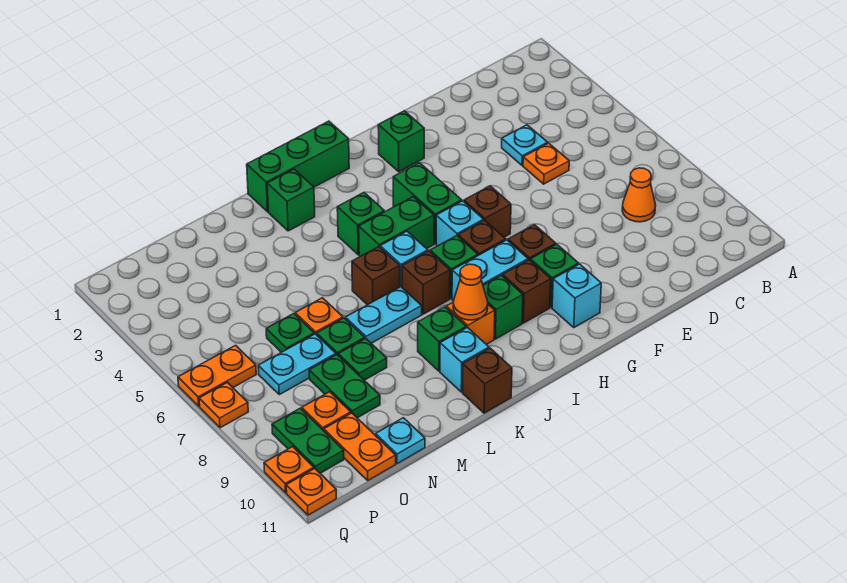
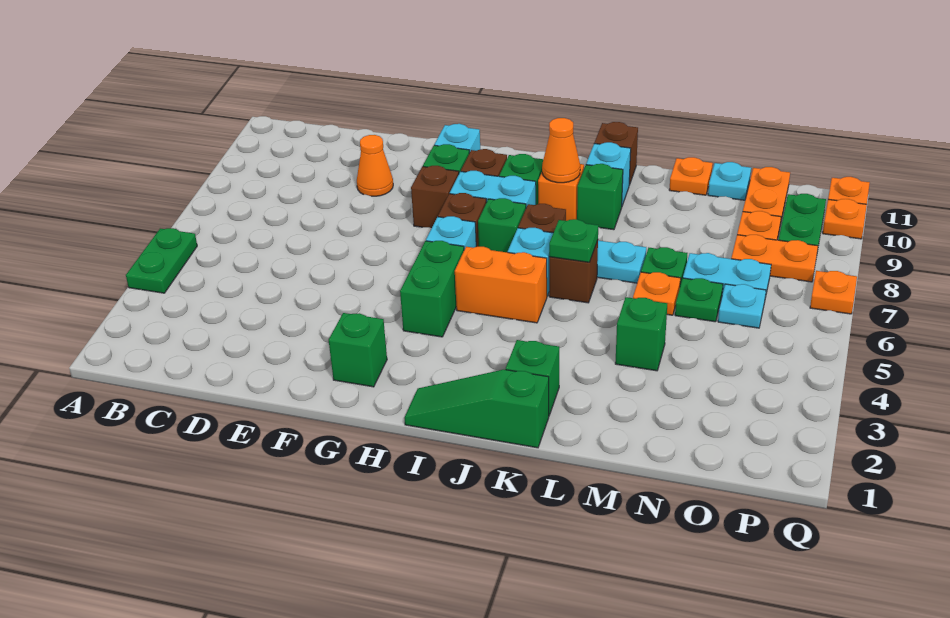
orange 1x1 cone [622,168,656,222] -> orange 1x1 cone moved to [357,135,393,196]
cyan 1x1 plate [502,125,548,165] -> cyan 1x1 plate moved to [718,284,766,328]
orange 1x1 plate [523,143,569,184] -> orange 1x1 plate moved to [669,157,713,195]
brown 1x1 brick [464,186,511,237] -> none
green 1x3 brick [247,121,349,212] -> green 1x3 slope [404,370,549,448]
green 1x2 brick [359,197,434,256] -> orange 1x2 brick [455,247,547,323]
green 1x1 brick [337,193,384,255] -> green 1x1 brick moved to [615,297,667,371]
green 1x1 plate [338,338,387,380] -> green 1x1 plate moved to [549,219,598,262]
green 1x2 plate [309,355,380,418] -> green 1x2 plate moved to [126,228,197,293]
orange 1x2 plate [178,345,256,406] -> orange 1x2 plate moved to [731,235,818,282]

